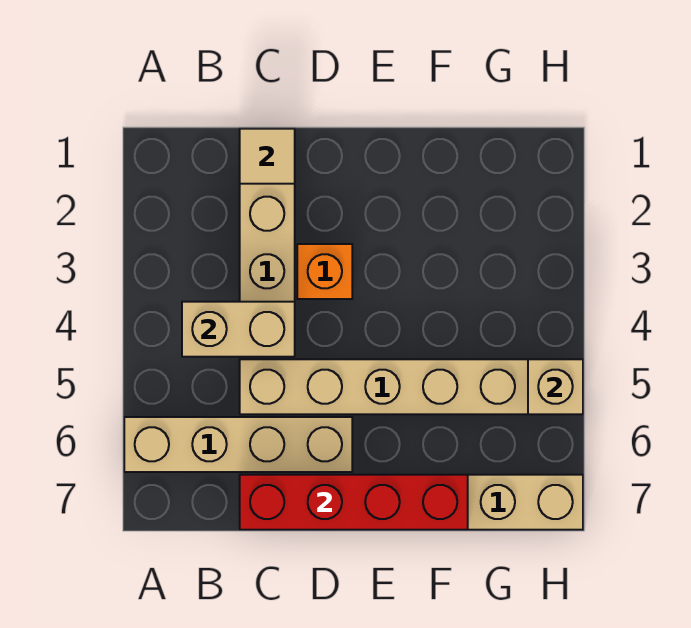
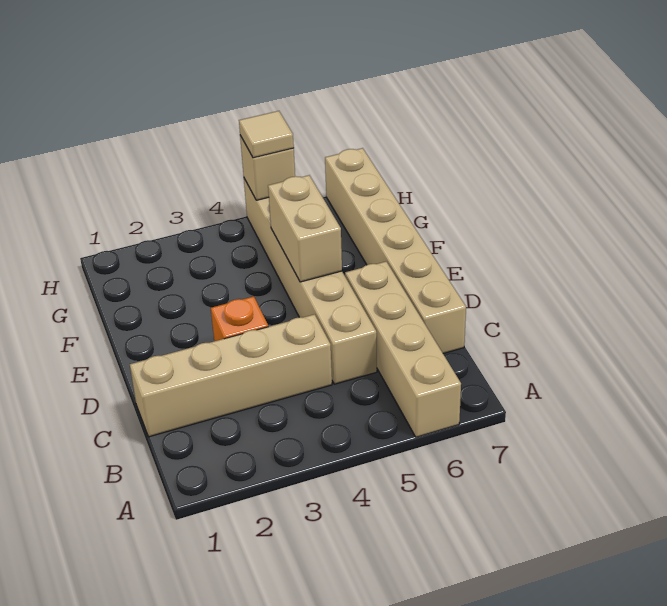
tan 1x2 brick [182,302,295,357] -> tan 1x2 brick moved to [268,175,342,282]
tan 1x1 tile [240,129,295,184] -> tan 1x1 tile moved to [239,111,294,158]
red 1x4 brick [240,475,468,530] -> none

